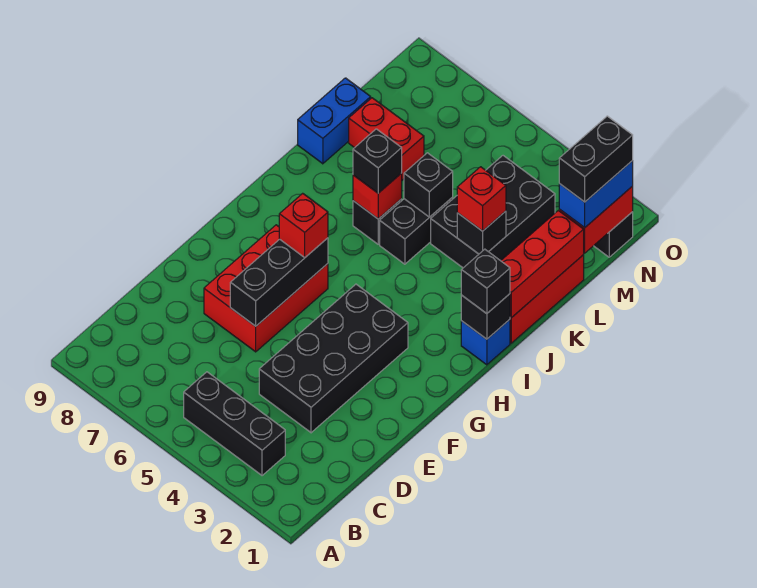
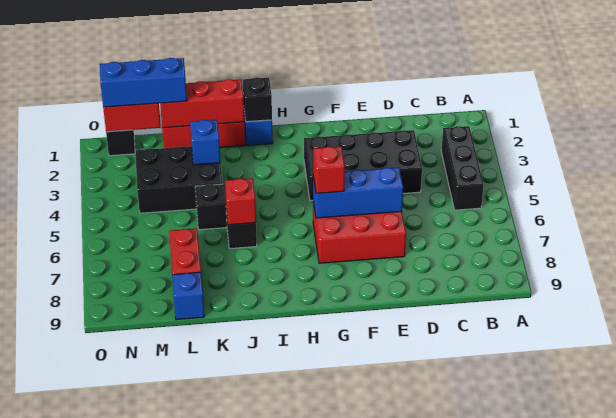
black 1x3 brick [230,238,328,326] -> blue 1x3 brick [313,167,403,218]
black 1x1 brick [461,249,510,314] -> none
black 1x1 brick [353,129,402,193] -> none
black 1x1 brick [457,211,506,254] -> blue 1x1 brick [190,120,220,165]
red 1x1 brick [457,167,506,231] -> none
black 1x1 brick [404,153,453,217] -> none
blue 1x2 brick [298,78,371,164] -> blue 1x1 brick [172,272,204,320]
blue 1x2 brick [559,161,633,228] -> blue 1x3 brick [100,58,187,107]
black 1x2 brick [559,116,633,202] -> none

